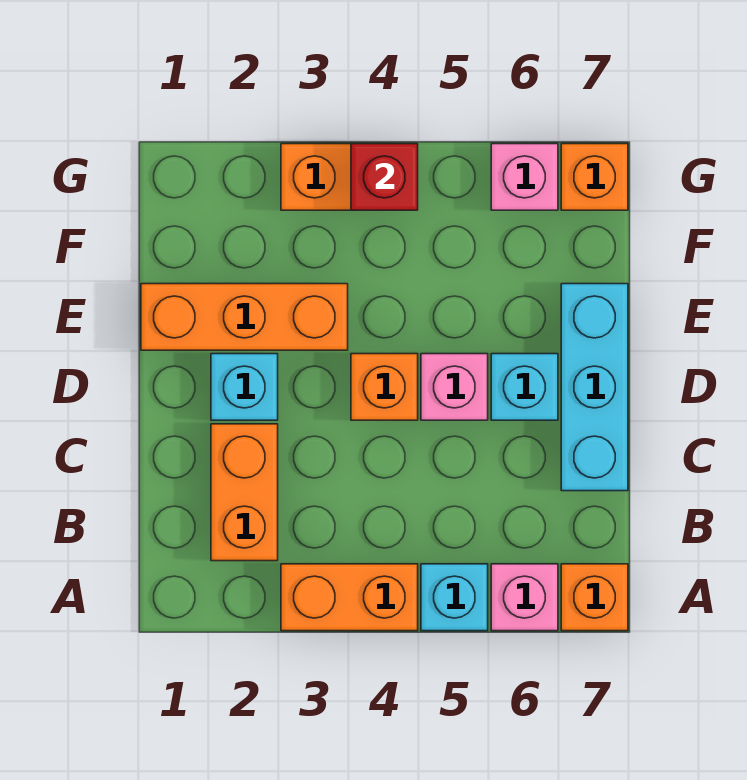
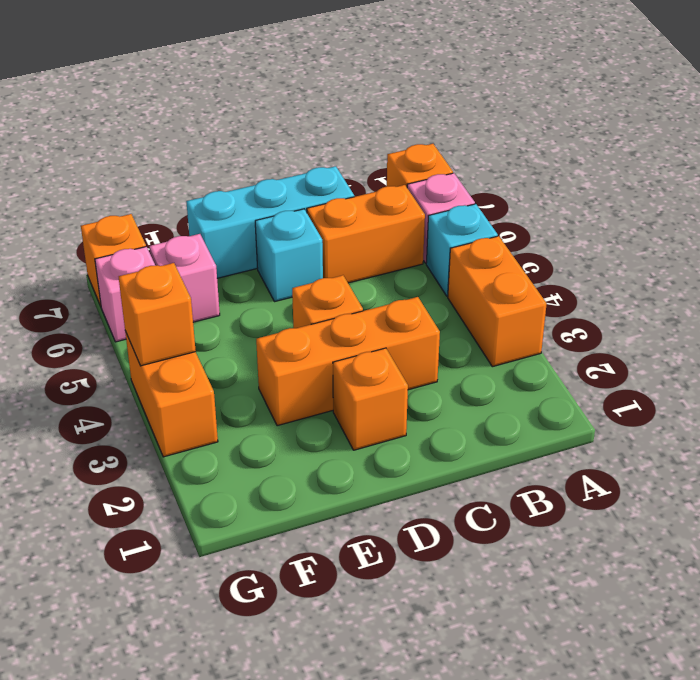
orange 1x2 brick [211,424,278,561] -> orange 1x2 brick moved to [307,185,425,283]
cyan 1x1 brick [211,354,278,420] -> orange 1x1 brick [333,348,408,450]
pink 1x1 brick [421,354,488,420] -> pink 1x1 brick moved to [149,234,220,322]
orange 1x3 brick [141,284,348,350] -> orange 1x3 brick turned to [256,297,440,426]
red 1x1 brick [351,144,418,210] -> orange 1x1 brick [119,263,196,366]

